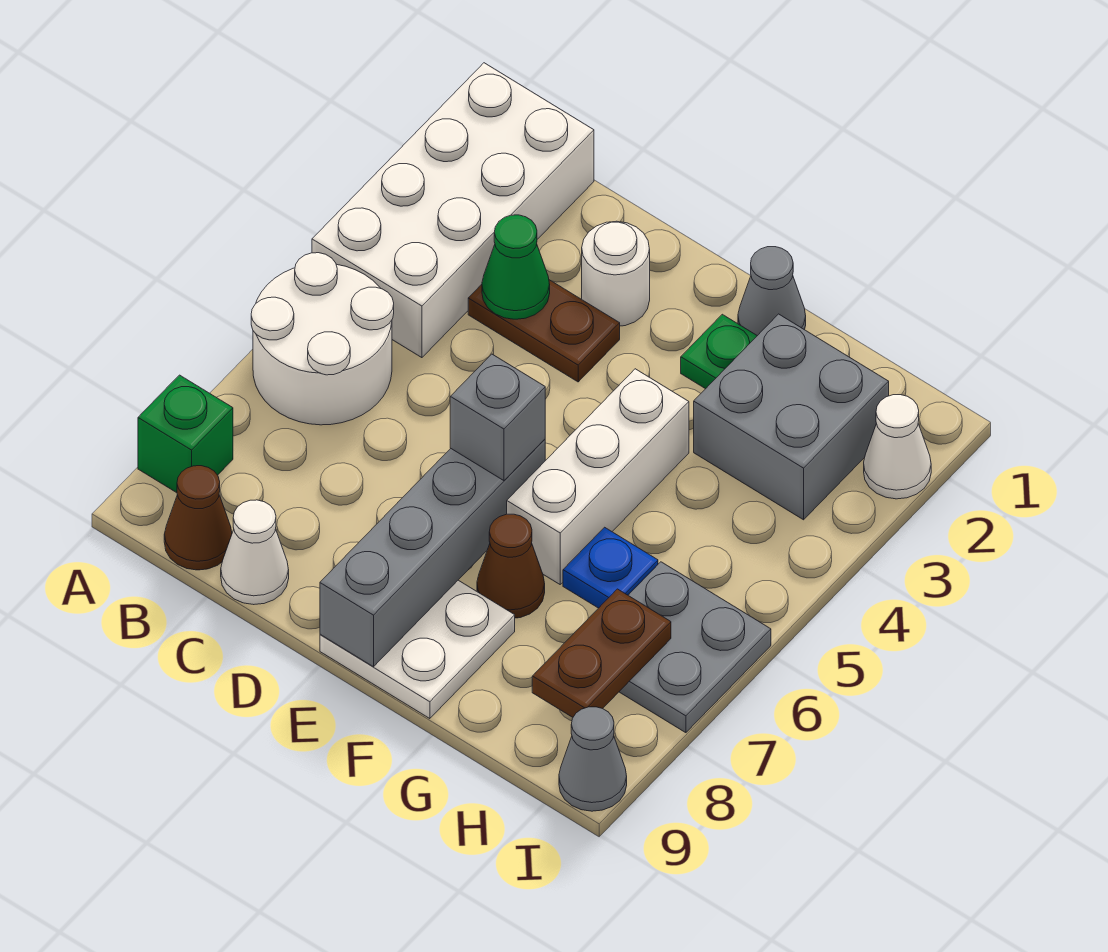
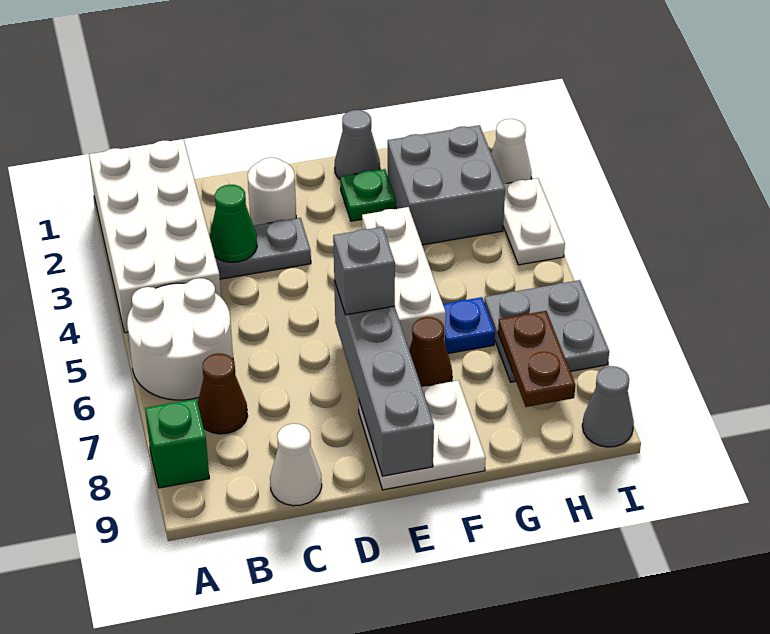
brown 1x1 cone [164,466,232,570] -> brown 1x1 cone moved to [198,353,247,434]
brown 1x2 plate [468,280,620,382] -> grey 1x2 plate [209,218,311,279]
none -> white 1x2 plate [503,178,565,265]

